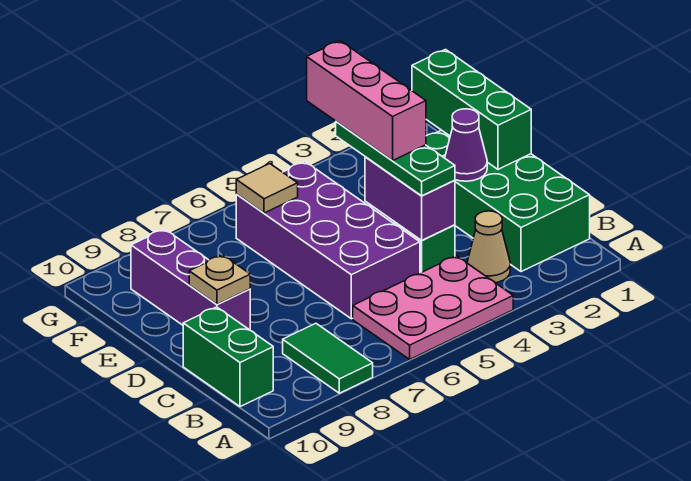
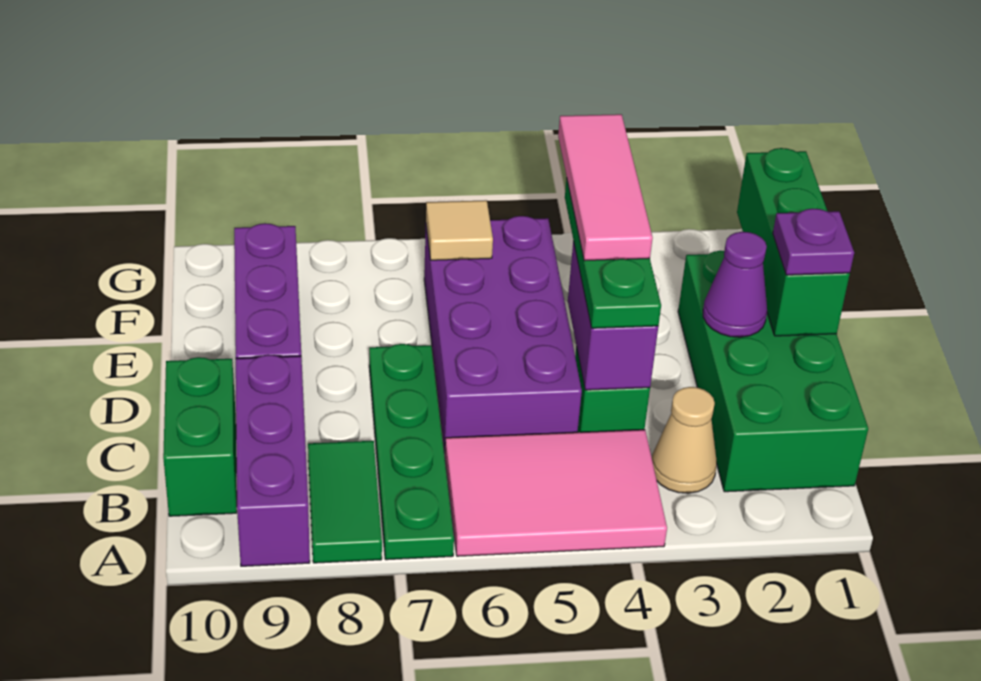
pink 2x3 plate [353,256,513,359] -> pink 2x3 tile [445,430,667,556]
none -> green 1x4 plate [369,344,454,560]
none -> purple 1x3 brick [236,355,310,566]
none -> purple 1x1 plate [773,209,854,275]
pink 1x3 brick [307,41,426,161] -> pink 1x3 tile [558,114,653,261]
tan 1x1 plate [189,255,250,305] -> none

